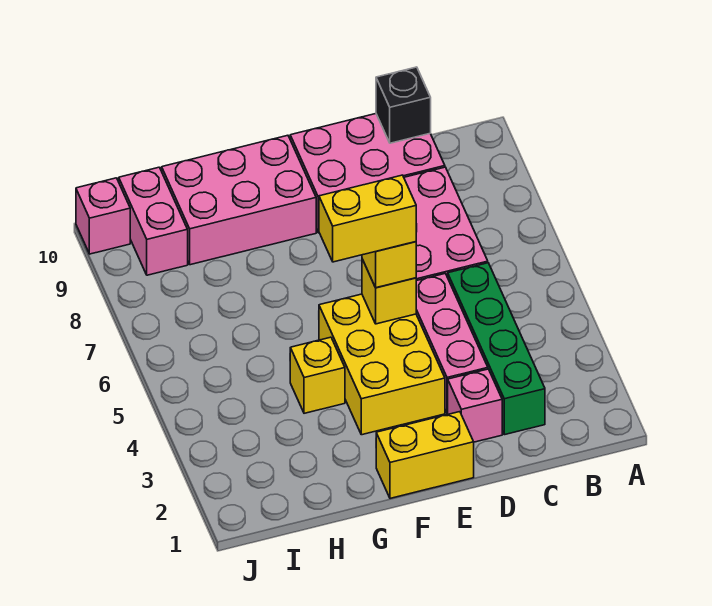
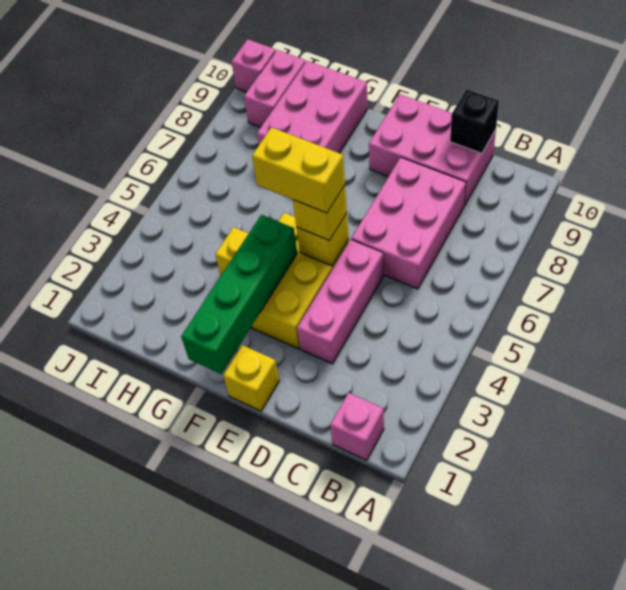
green 1x4 brick [448,263,545,435] -> green 1x4 brick moved to [181,215,297,374]
pink 1x1 brick [448,369,502,442] -> pink 1x1 brick moved to [330,393,384,460]
yellow 1x2 brick [376,412,474,498] -> yellow 1x1 brick [223,345,279,411]
pink 2x3 brick [162,135,316,265] -> pink 2x3 brick turned to [257,61,368,153]

